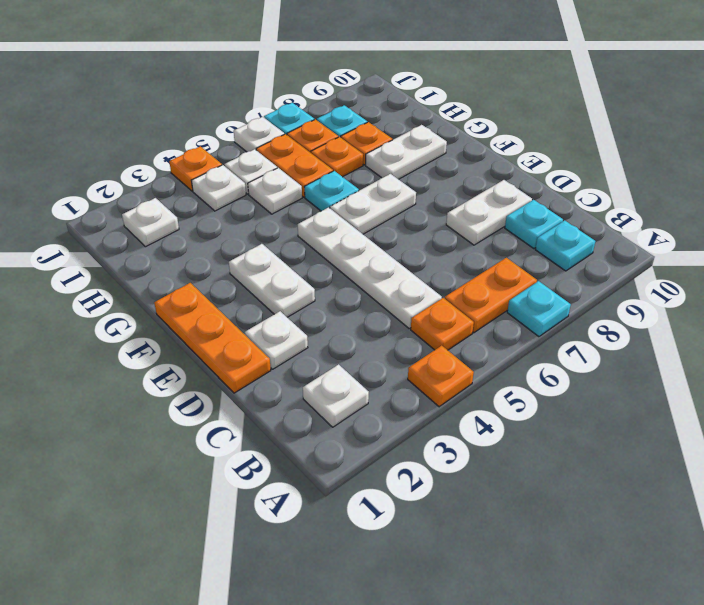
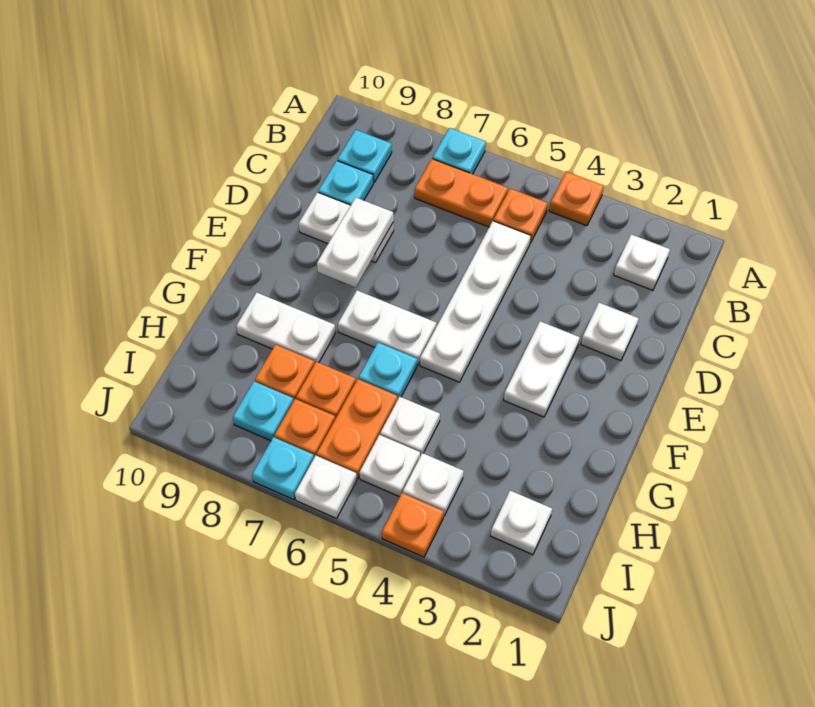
orange 1x3 plate [154,283,271,393] -> none
none -> white 1x2 plate [317,198,393,287]

